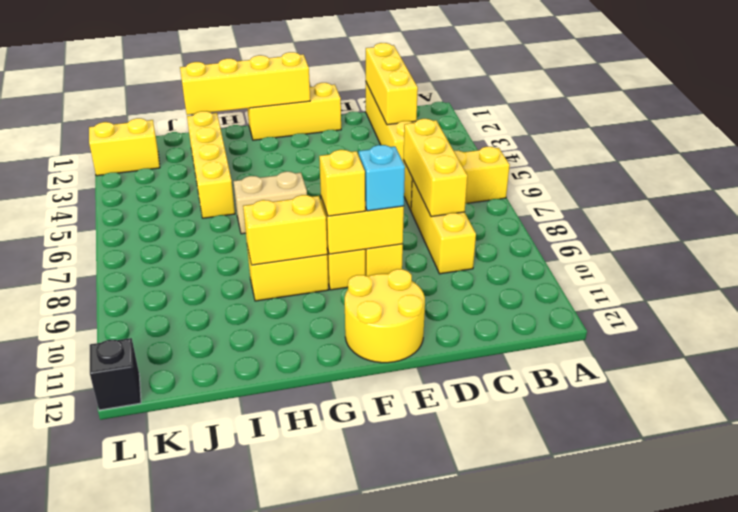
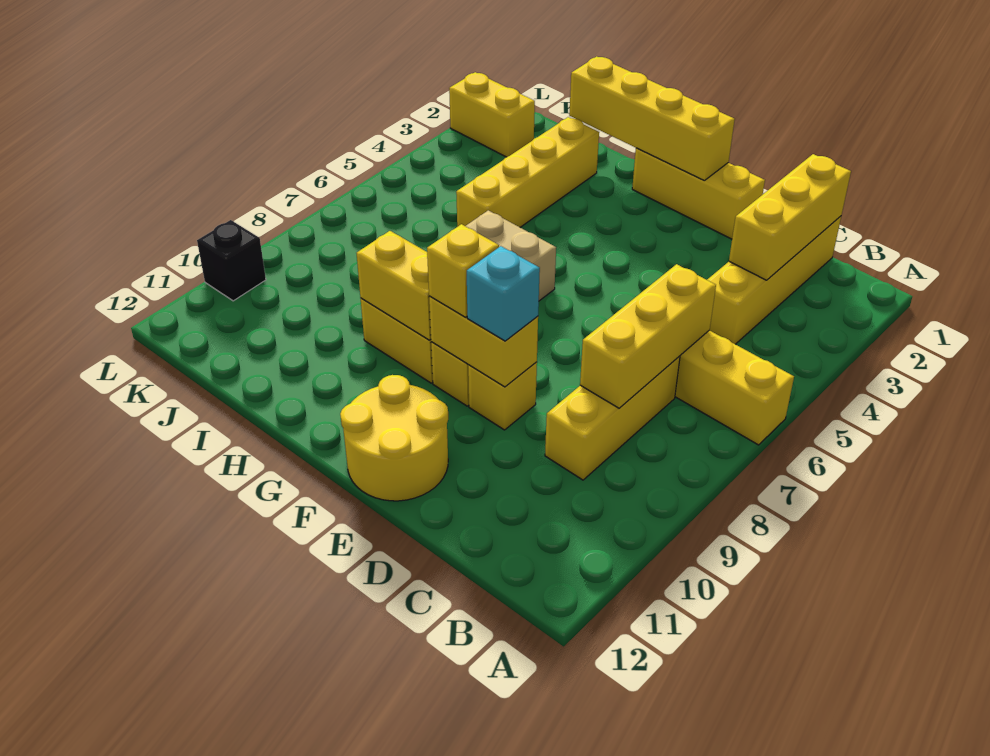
black 1x1 brick [90,338,141,410] -> black 1x1 brick moved to [197,220,266,301]

